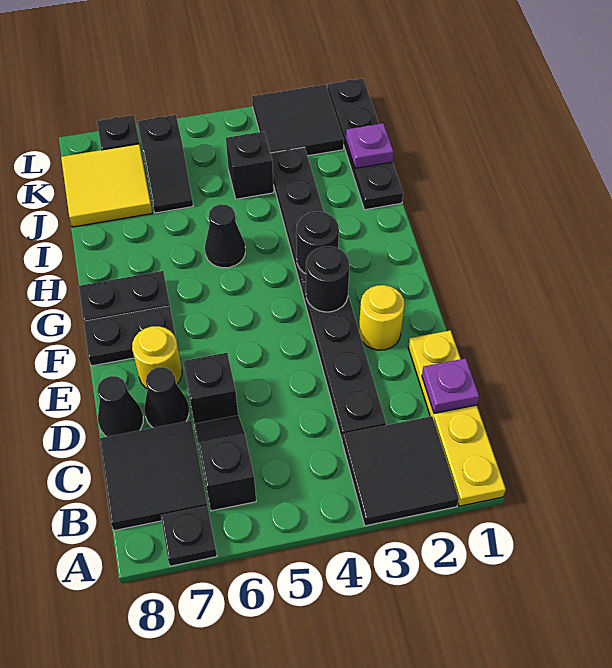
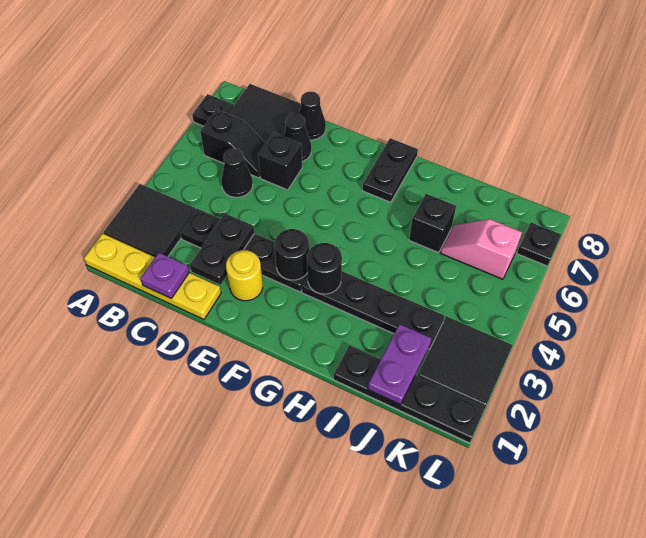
yellow 1x1 round brick [132,326,182,389] -> none
black 1x2 plate [84,306,176,366] -> black 1x2 plate moved to [190,214,254,285]
black 1x1 cone [205,204,245,268] -> black 1x1 cone moved to [221,149,253,197]
purple 1x1 plate [346,123,394,168] -> purple 1x2 plate [368,324,432,405]
black 1x1 brick [226,131,274,199] -> black 1x1 brick moved to [409,194,456,253]
black 1x2 slope [137,115,193,213] -> pink 1x2 slope [441,219,522,279]
yellow 2x2 tile [61,144,152,227] -> none

